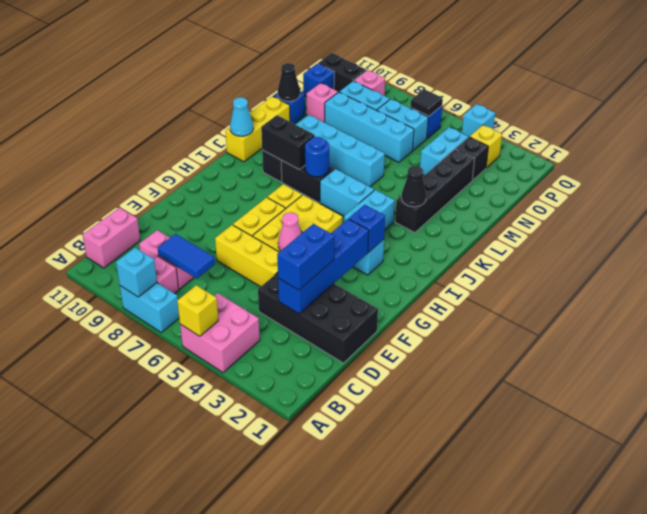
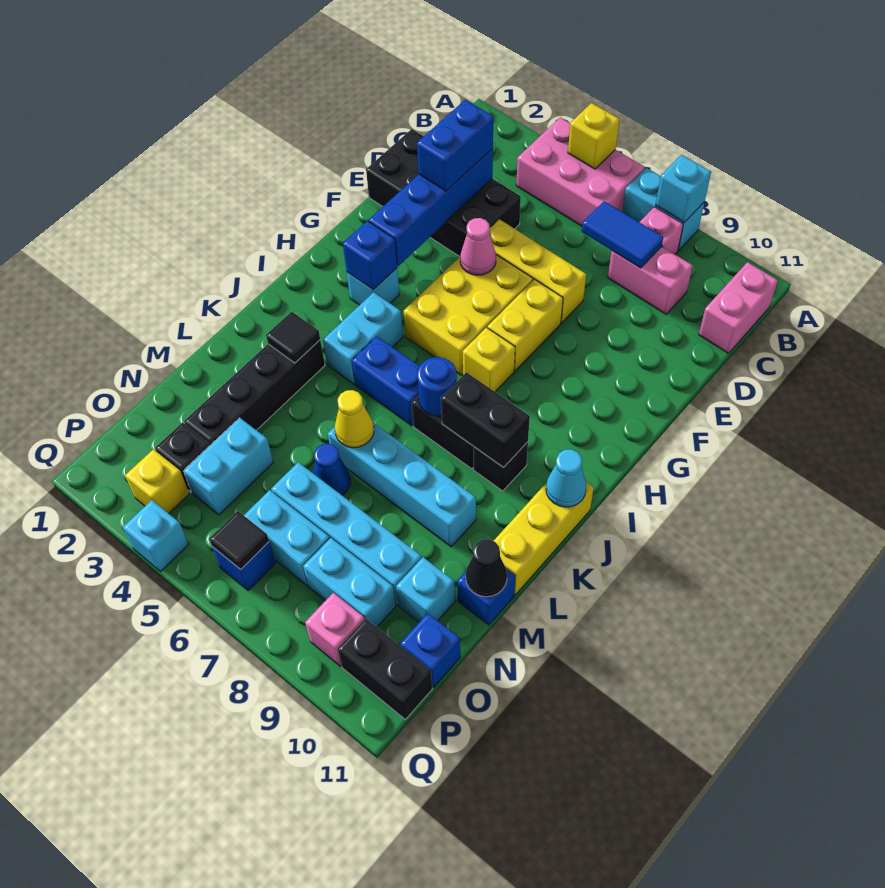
pink 2x2 brick [180,293,260,373] -> pink 2x3 brick [516,117,645,226]
cyan 1x2 brick [320,169,374,216] -> blue 1x2 brick [352,336,419,426]
black 1x1 cone [401,166,426,207] -> black 1x1 tile [266,312,320,363]
none -> yellow 1x1 cone [335,390,374,448]
none -> blue 1x1 cone [313,444,351,495]
pink 1x1 brick [306,83,338,122] -> cyan 1x1 brick [396,557,455,622]

